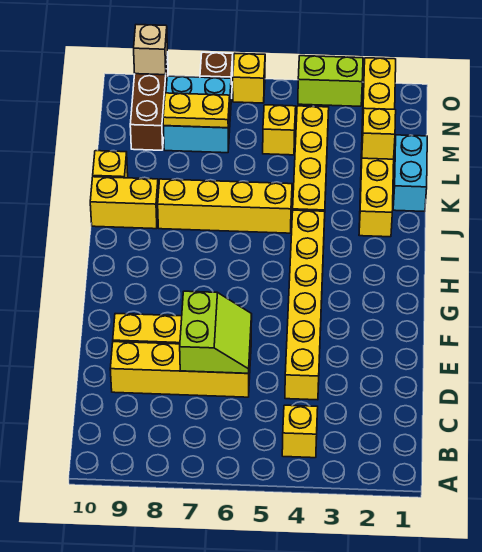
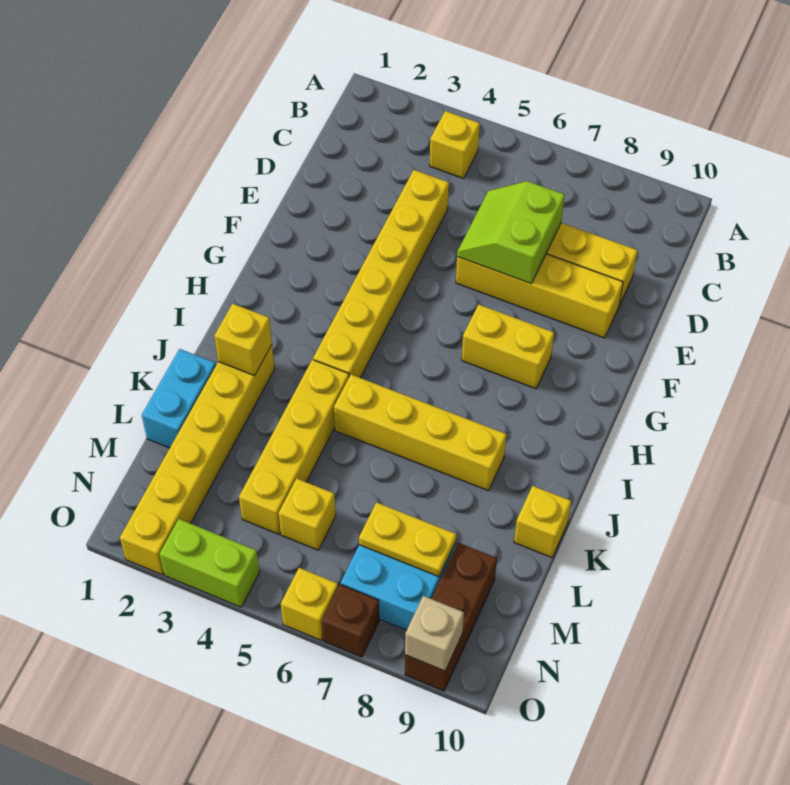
yellow 1x2 brick [90,177,158,229] -> yellow 1x2 brick moved to [462,305,554,389]
yellow 1x1 brick [362,108,396,159] -> yellow 1x1 brick moved to [214,304,272,376]

